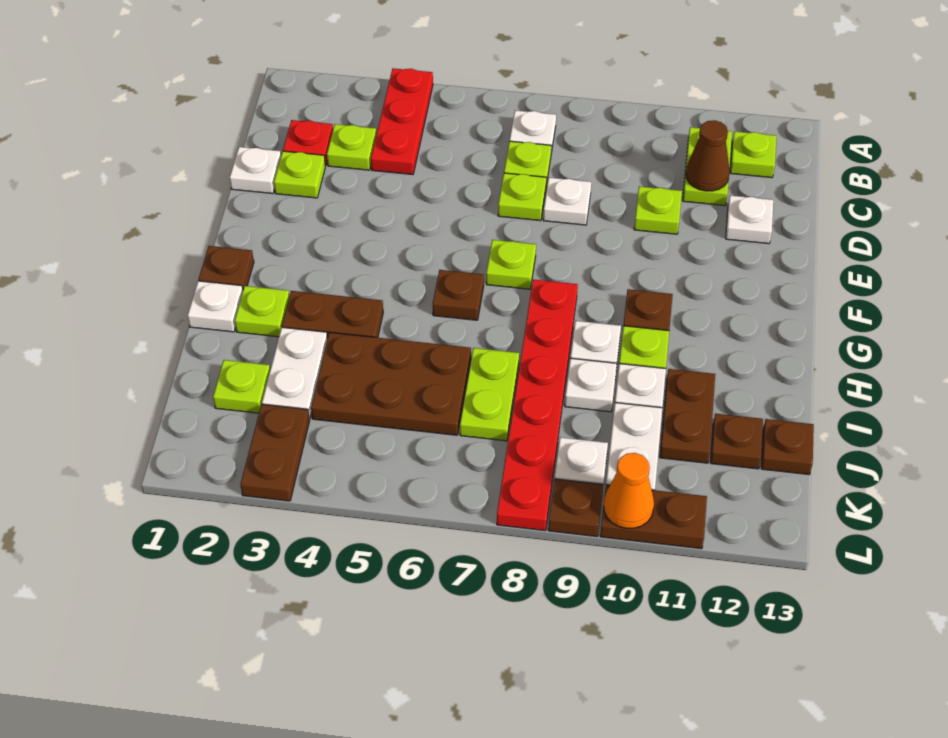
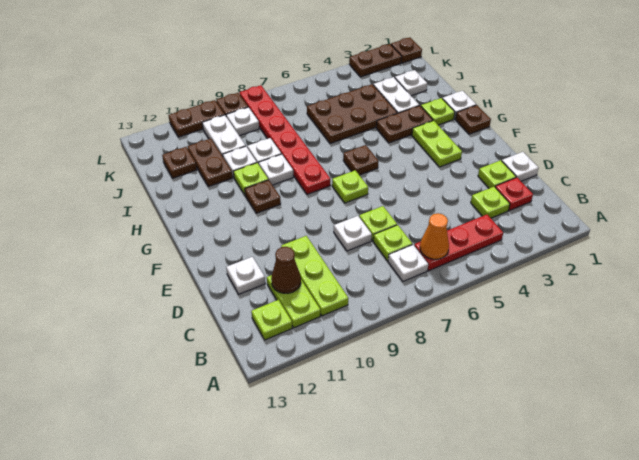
red 1x3 plate [371,68,433,175] -> red 1x3 plate turned to [414,215,503,271]
lime 1x1 plate [634,186,682,234] -> lime 1x3 plate [281,236,348,316]
lime 1x2 plate [460,348,519,441] -> lime 1x2 plate moved to [412,121,462,167]
lime 1x1 plate [213,360,270,413] -> white 1x1 plate [395,70,427,96]
brown 1x1 plate [761,419,814,475] -> brown 1x1 plate moved to [391,38,422,63]
brown 1x2 plate [240,404,310,501] -> brown 1x2 plate turned to [349,44,402,77]
orange 1x1 cone [604,453,654,528] -> orange 1x1 cone moved to [420,213,449,259]

